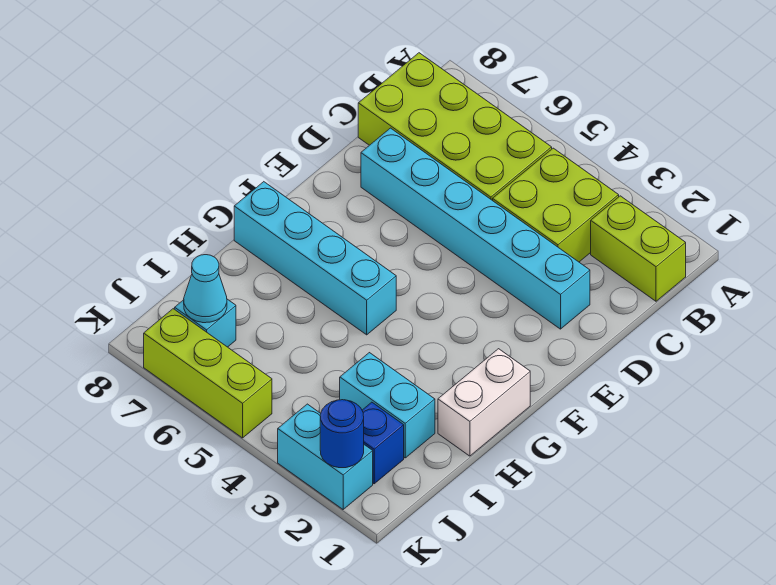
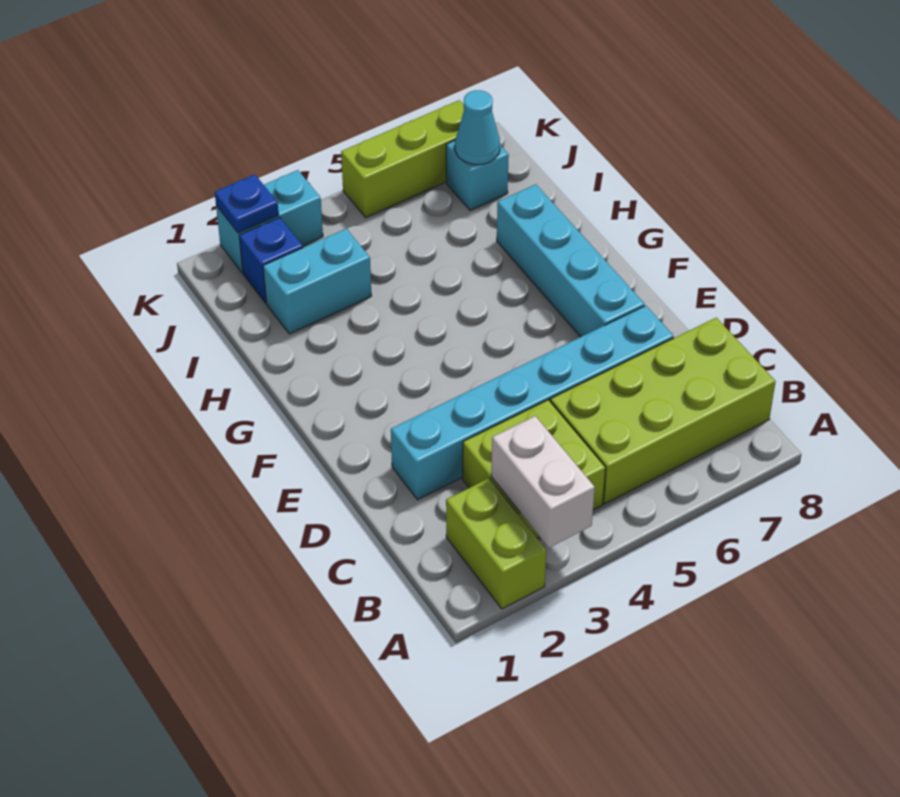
lime 1x2 brick [591,196,686,301] -> lime 1x2 brick turned to [446,478,546,609]
white 1x2 brick [438,349,530,456] -> white 1x2 brick moved to [491,416,595,548]
cyan 1x4 brick [234,182,396,335] -> cyan 1x4 brick turned to [497,184,645,337]
blue 1x1 round brick [320,400,364,468] -> blue 1x1 plate [215,175,279,233]

